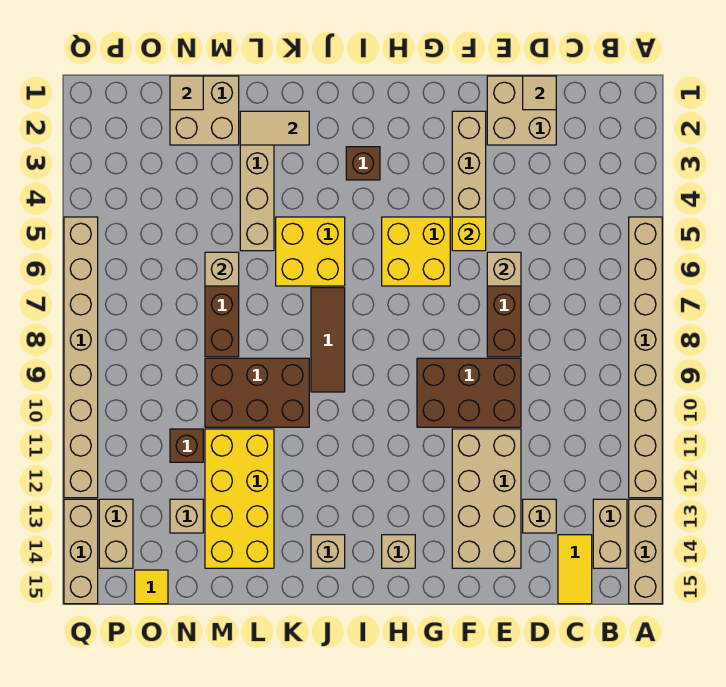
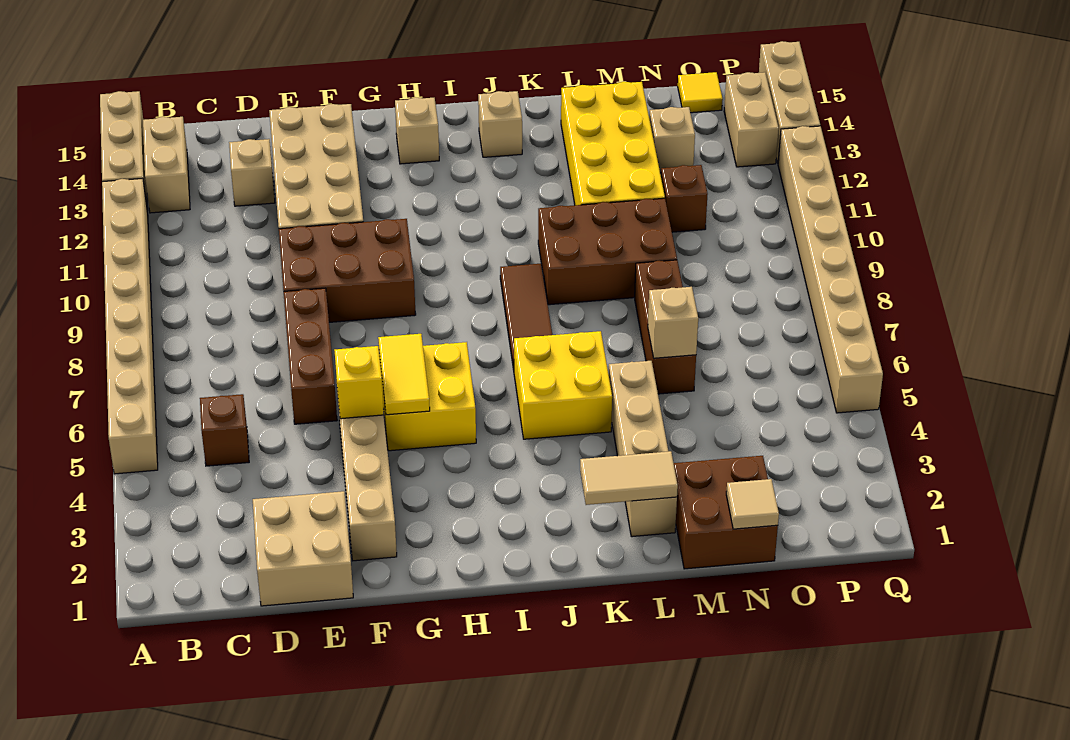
yellow 1x2 tile [558,535,592,604] -> yellow 1x2 tile moved to [378,334,430,415]
tan 1x1 tile [523,76,556,110] -> none
tan 1x1 brick [487,252,521,286] -> none
brown 1x1 brick [346,147,380,180] -> brown 1x1 brick moved to [200,394,249,466]
tan 2x2 brick [170,76,239,145] -> brown 2x2 brick [674,456,778,569]

